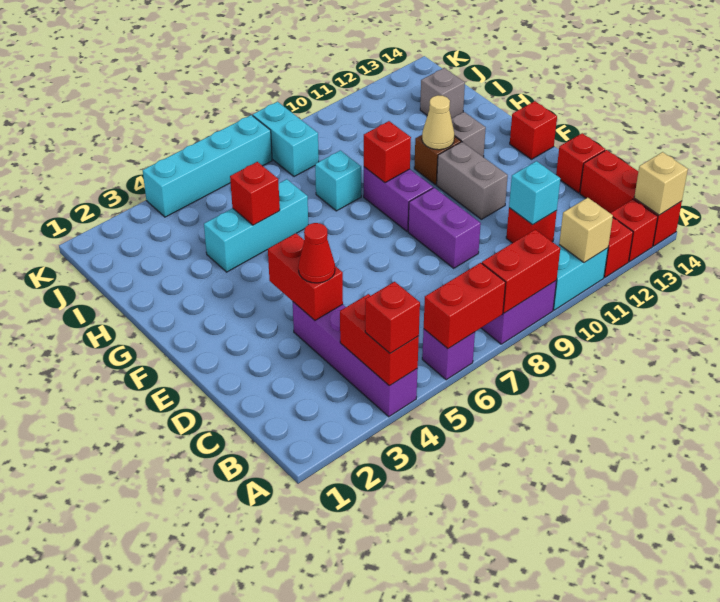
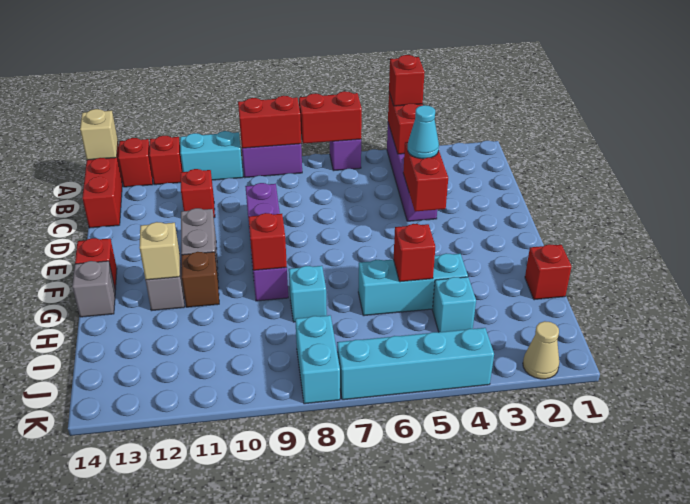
tan 1x1 brick [559,198,613,263] -> tan 1x1 brick moved to [139,222,180,280]
cyan 1x1 brick [509,161,560,225] -> cyan 1x1 brick moved to [432,277,476,332]
red 1x1 cone [298,223,335,283] -> cyan 1x1 cone [408,105,439,159]
red 1x1 brick [556,133,605,193] -> red 1x1 brick moved to [525,244,572,300]
tan 1x1 cone [422,95,454,150] -> tan 1x1 cone moved to [523,321,559,379]
grey 1x1 brick [420,68,465,119] -> grey 1x1 brick moved to [72,261,115,317]

